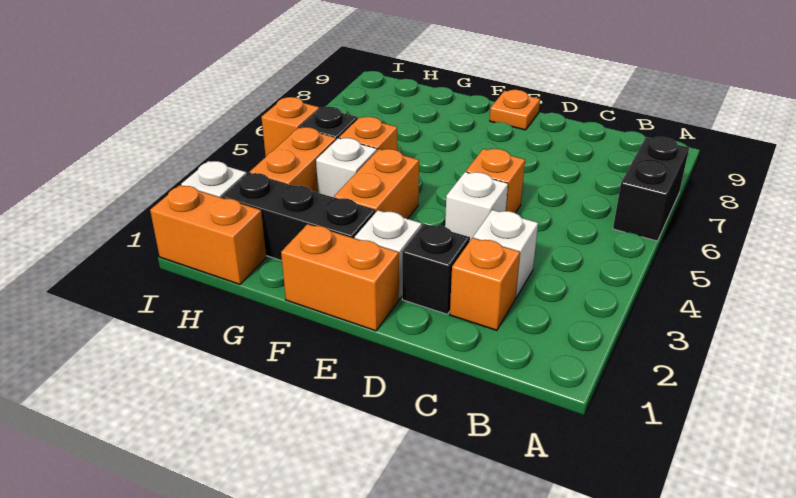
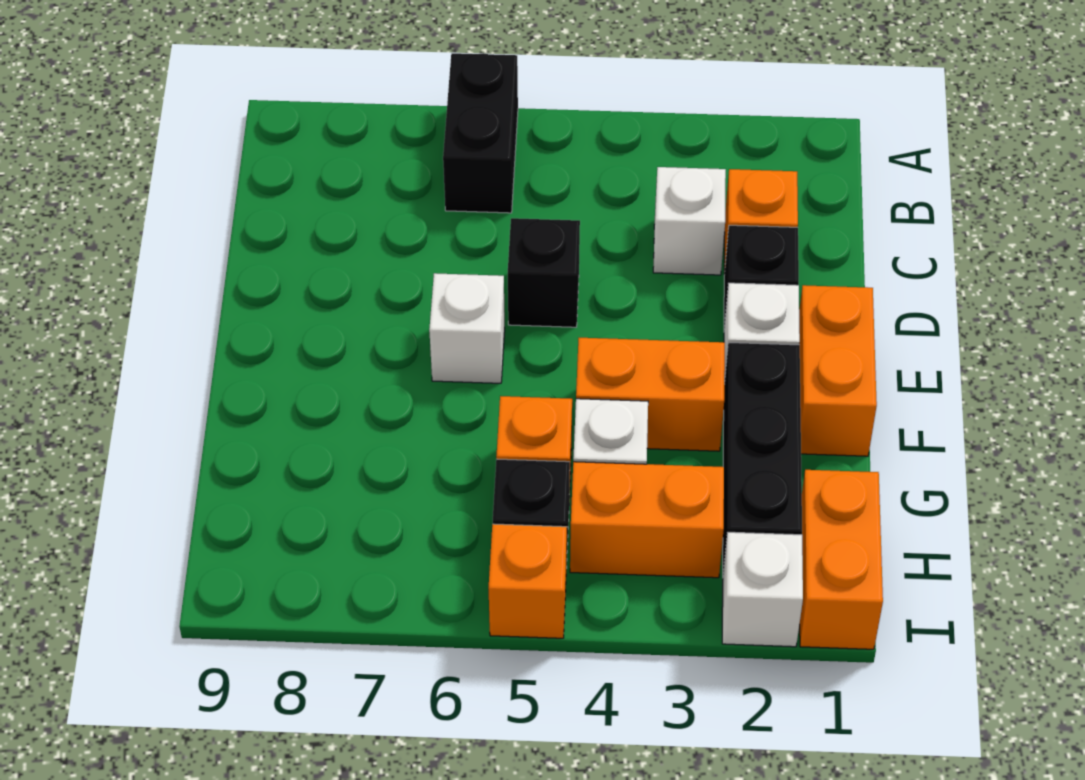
black 1x2 brick [613,137,689,241] -> black 1x2 brick turned to [443,53,518,213]
white 1x1 brick [445,172,508,240] -> white 1x1 brick moved to [429,273,505,383]
orange 1x1 brick [466,149,525,213] -> black 1x1 brick [508,218,580,327]
orange 1x1 plate [490,90,540,130] -> none

